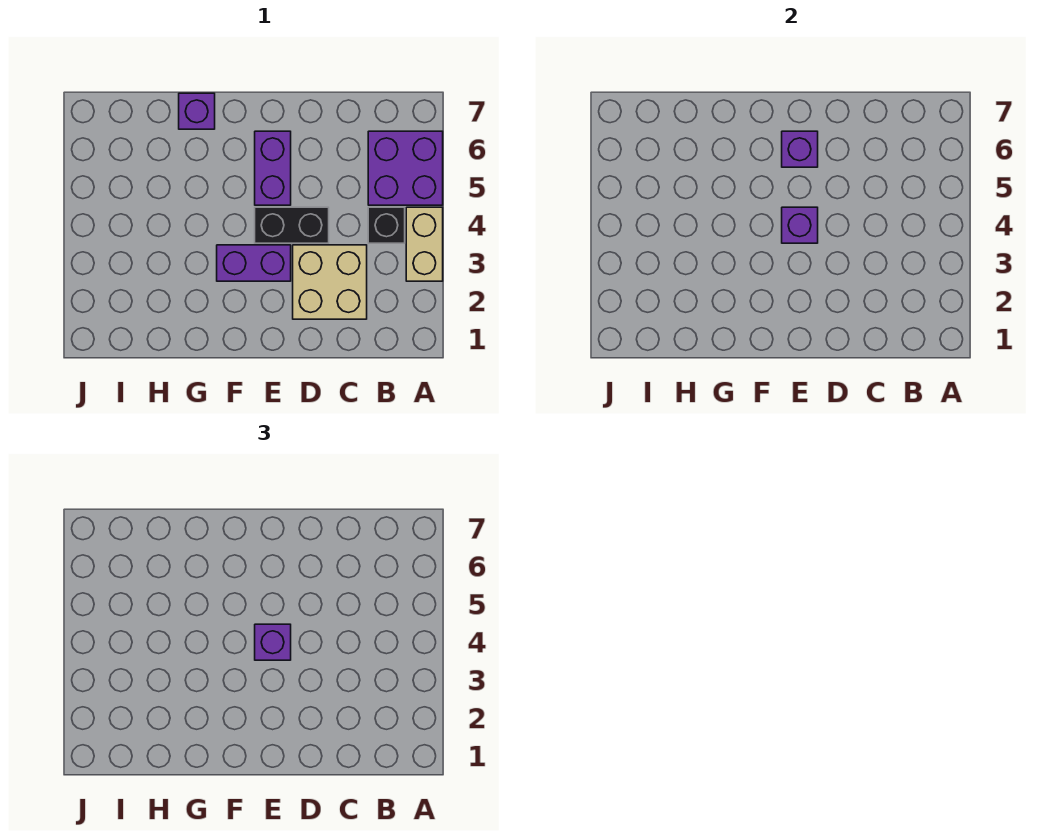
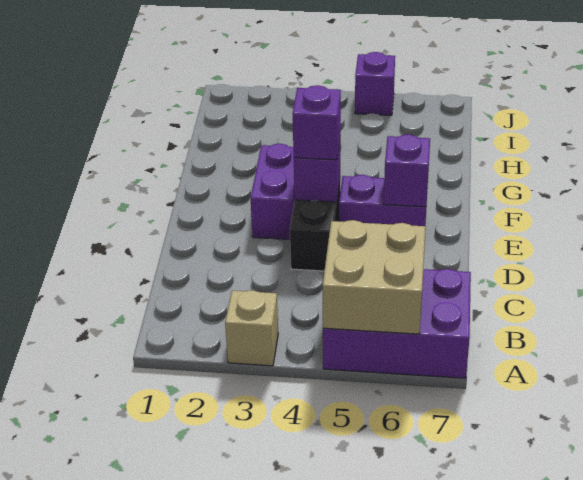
tan 1x2 brick [406,207,443,281] -> tan 1x1 brick [225,290,278,366]
purple 2x2 brick [368,131,443,205] -> purple 2x3 brick [323,269,471,378]
black 1x1 brick [368,207,405,243] -> none
tan 2x2 brick [293,245,367,319] -> tan 2x2 brick moved to [323,220,426,334]
purple 1x1 brick [179,93,215,129] -> purple 1x1 brick moved to [355,52,395,115]

